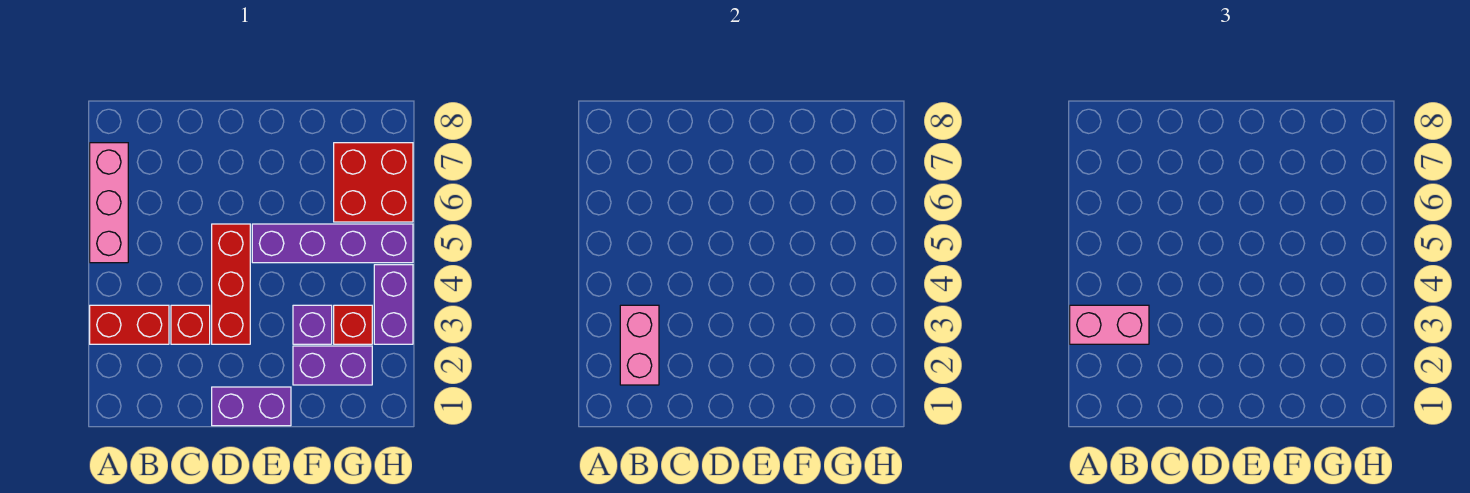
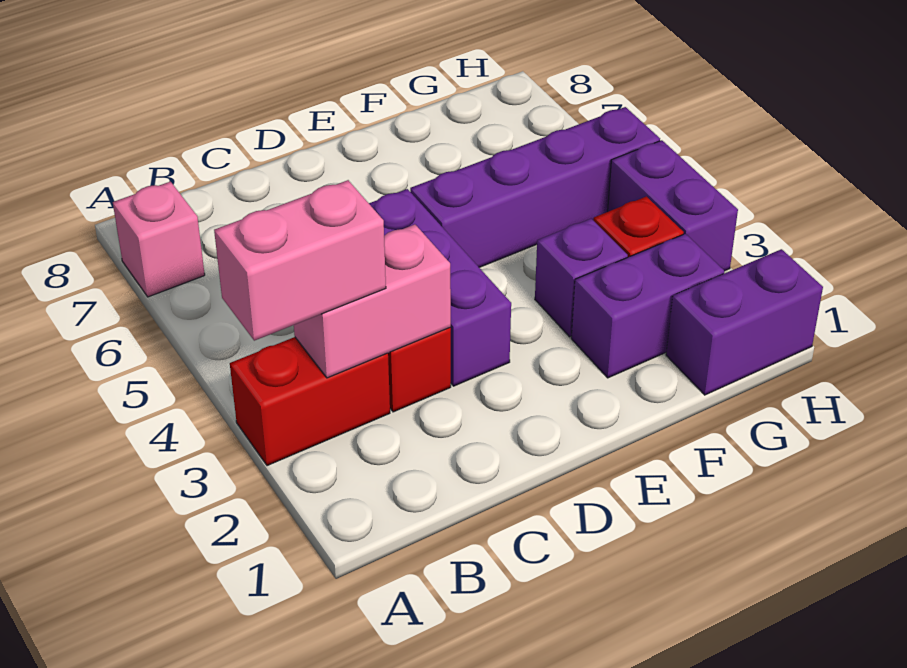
pink 1x3 brick [90,143,128,263] -> pink 1x1 brick [113,182,205,297]
pink 1x2 brick [620,305,659,385] -> pink 1x2 brick turned to [294,224,451,378]
purple 1x2 brick [212,387,291,426] -> purple 1x2 brick moved to [666,249,823,395]
red 1x3 brick [212,224,250,344] -> purple 1x3 brick [369,189,511,386]
red 2x2 brick [334,143,413,222] -> none

